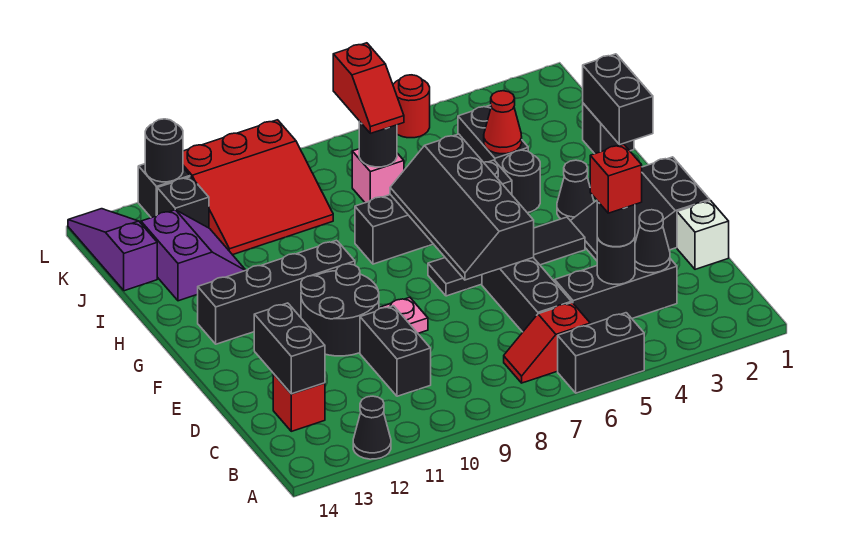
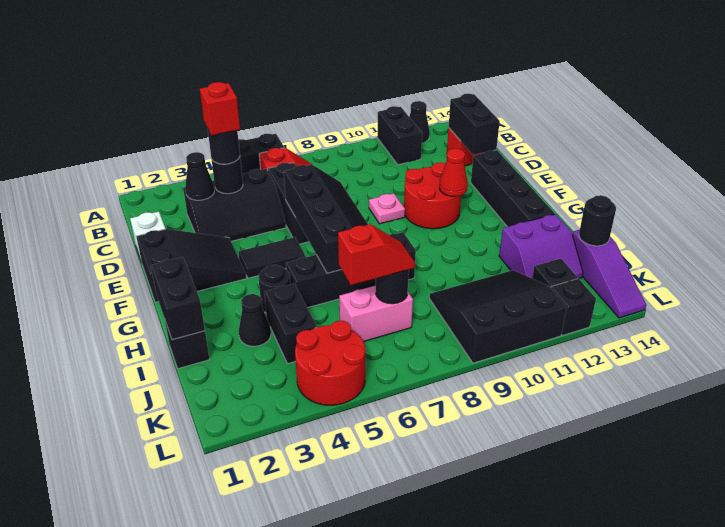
black 1x2 brick [360,306,431,396] -> black 1x2 brick moved to [377,106,422,165]
black 2x2 round brick [301,264,379,356] -> red 2x2 round brick [404,163,461,229]
black 1x4 tile [428,217,585,296] -> black 1x2 tile [239,237,305,278]
black 1x1 cone [557,160,594,220] -> black 1x1 cone moved to [239,294,271,346]
black 1x4 brick [197,240,355,344] -> black 1x4 brick turned to [471,150,555,227]
red 1x1 cone [484,91,522,154] -> red 1x1 cone moved to [439,149,468,196]
purple 2x2 slope [141,210,245,301] -> purple 2x2 slope turned to [499,214,583,279]
pink 1x1 brick [352,149,404,203] -> pink 1x2 brick [339,286,413,342]
red 1x2 slope [333,43,404,133] -> red 1x2 slope turned to [338,224,415,285]
red 3x3 slope [183,120,333,255] -> black 3x3 slope [430,270,567,363]
red 1x1 round brick [393,75,430,138] -> red 2x2 round brick [295,321,365,405]
black 1x1 round brick [145,119,183,182] -> black 1x1 round brick moved to [579,195,616,246]

